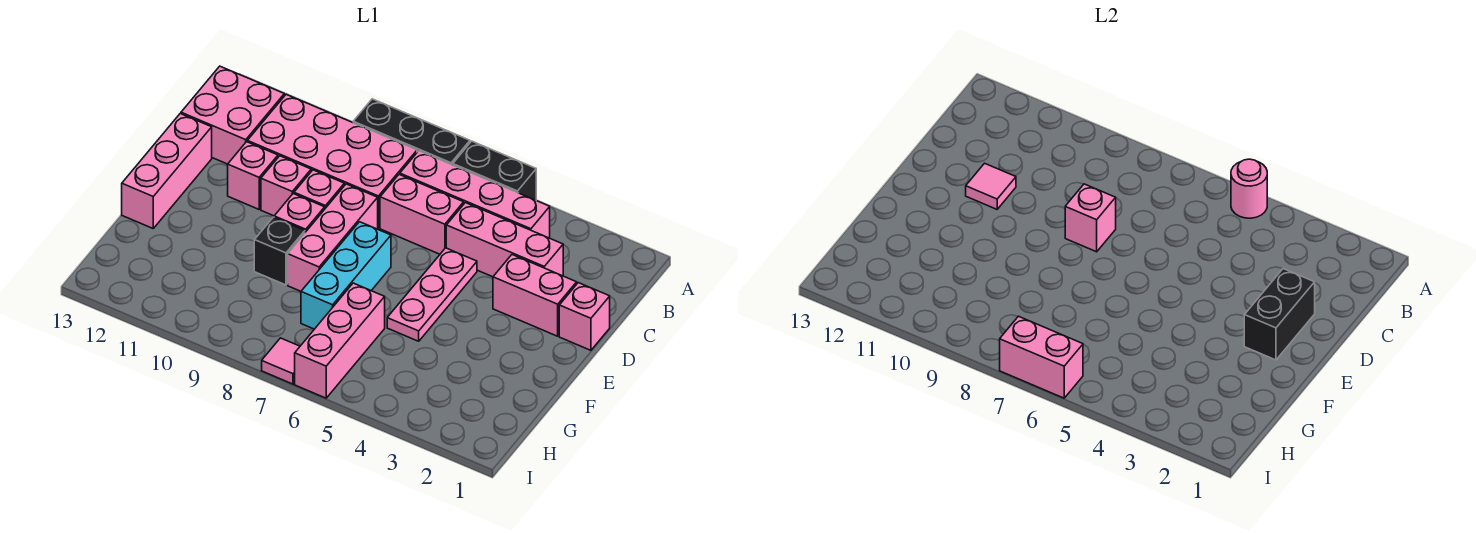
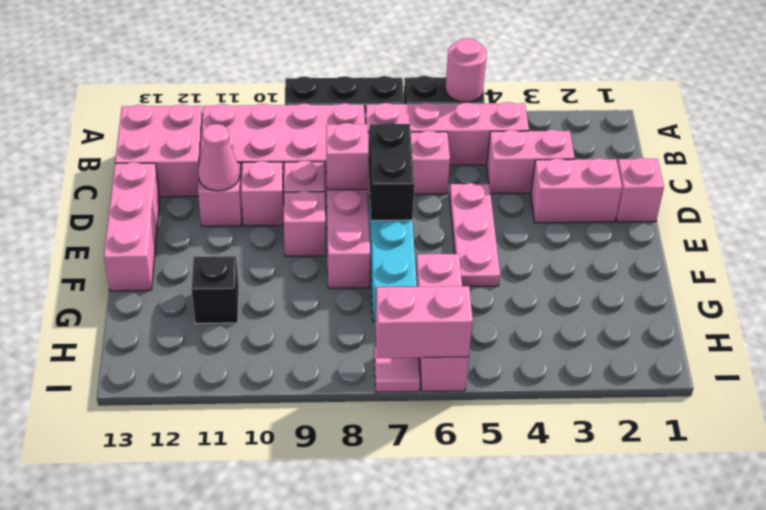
pink 1x3 brick [446,203,563,277] -> pink 1x2 brick [487,130,575,194]
black 1x2 brick [1244,269,1315,360] -> black 1x2 brick moved to [368,123,414,221]
pink 1x1 tile [966,163,1016,209] -> pink 1x1 cone [198,124,239,191]
black 1x1 brick [254,217,305,285] -> black 1x1 brick moved to [192,256,239,324]

